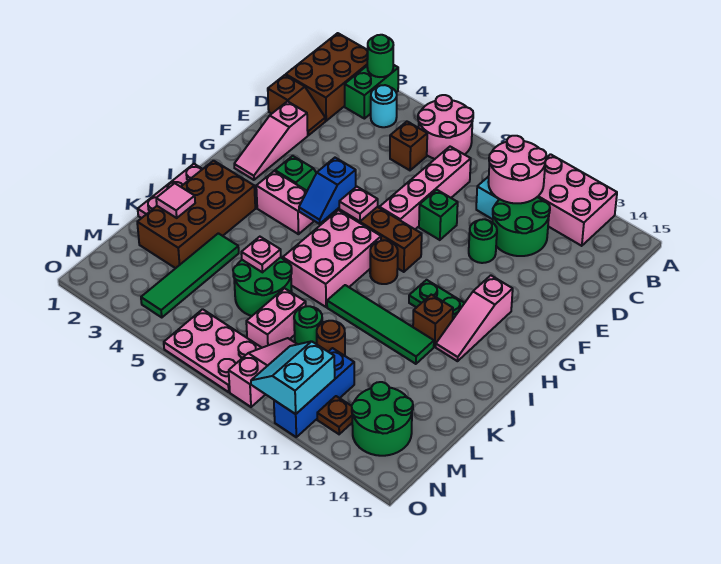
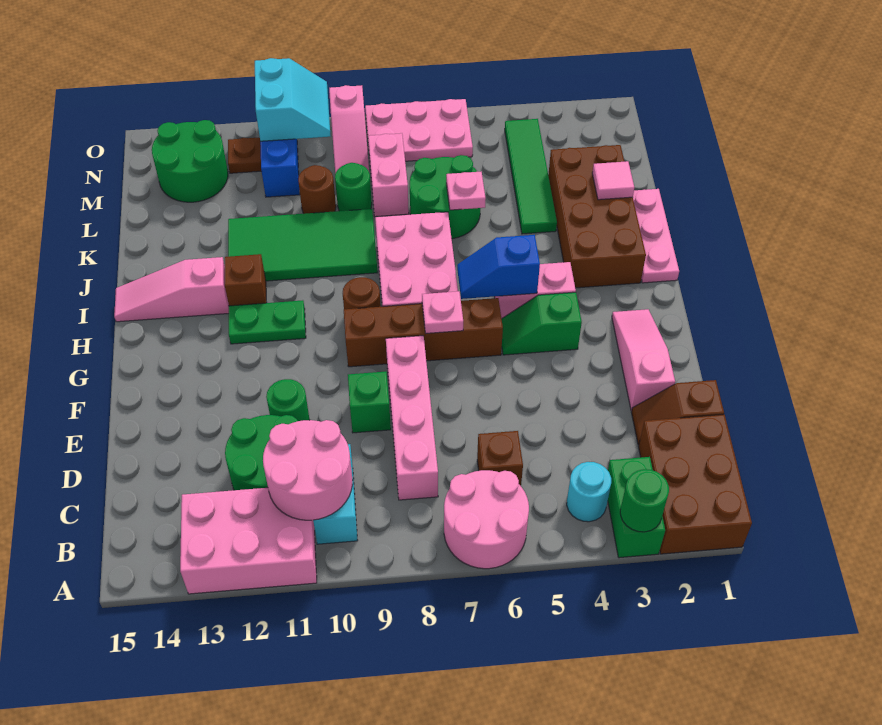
blue 1x2 slope [299,158,356,224] -> blue 1x2 slope turned to [457,235,540,299]
pink 1x3 slope [436,275,513,361] -> pink 1x3 slope turned to [114,257,229,322]
green 1x4 tile [327,285,434,364] -> green 2x4 tile [228,209,377,281]

